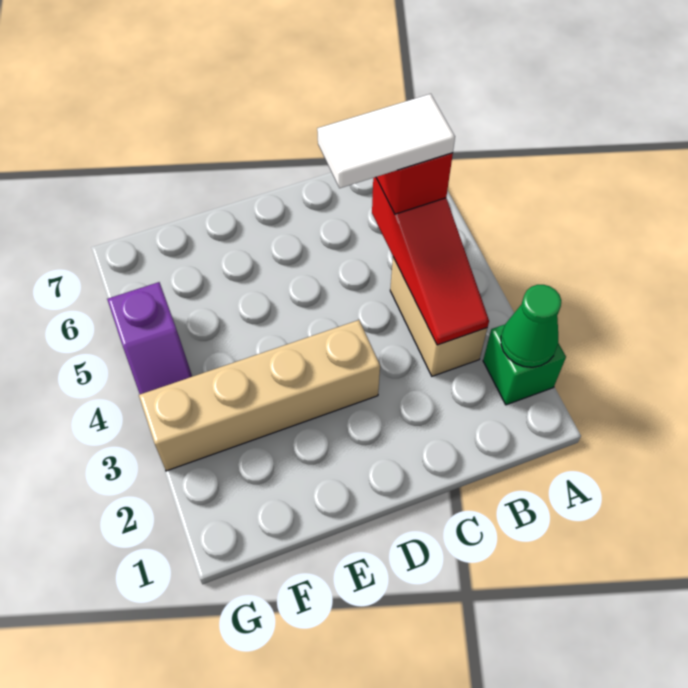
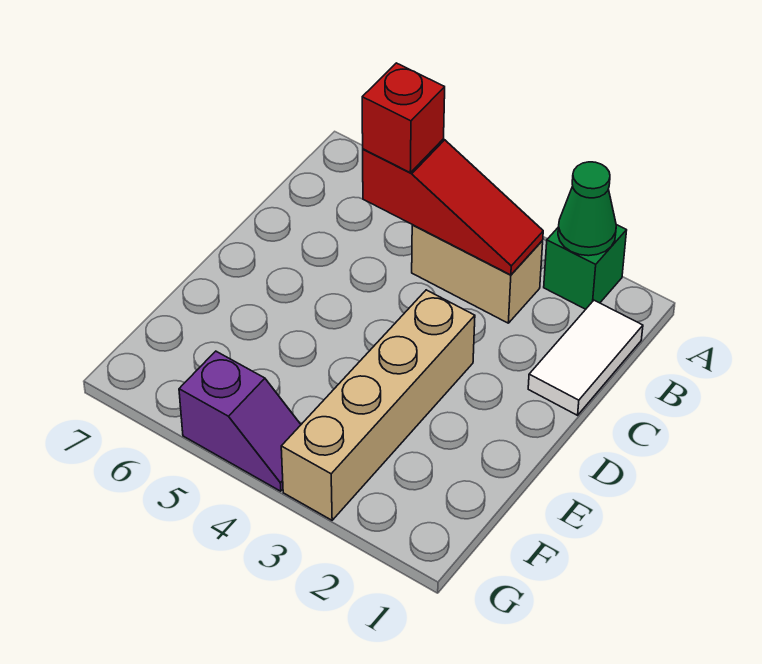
white 1x2 tile [317,94,455,188] -> white 1x2 tile moved to [528,300,643,415]

